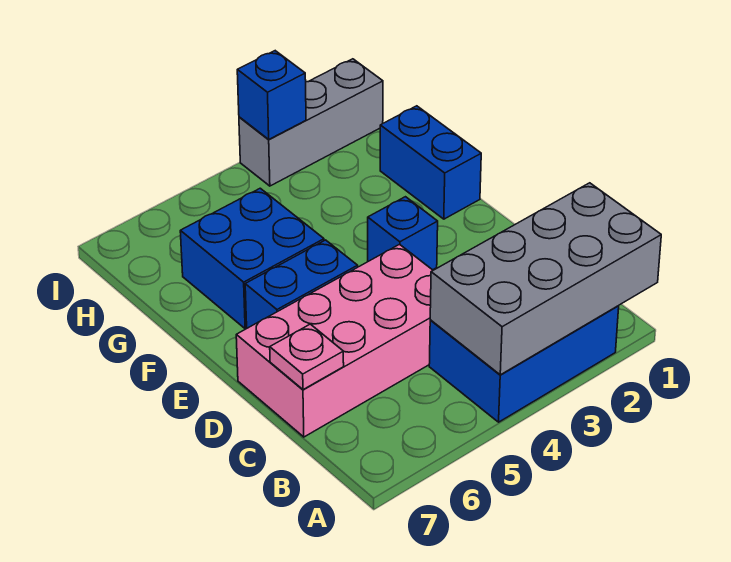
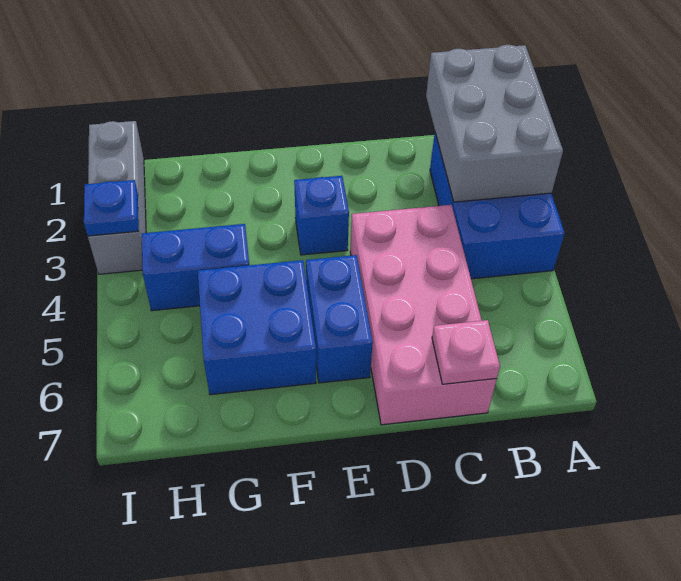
grey 2x4 brick [430,183,661,375] -> grey 2x3 brick [426,45,563,202]
blue 1x2 brick [380,106,481,219] -> blue 1x2 brick moved to [142,224,249,311]
blue 1x1 brick [237,51,306,140] -> blue 1x1 plate [84,180,139,236]

